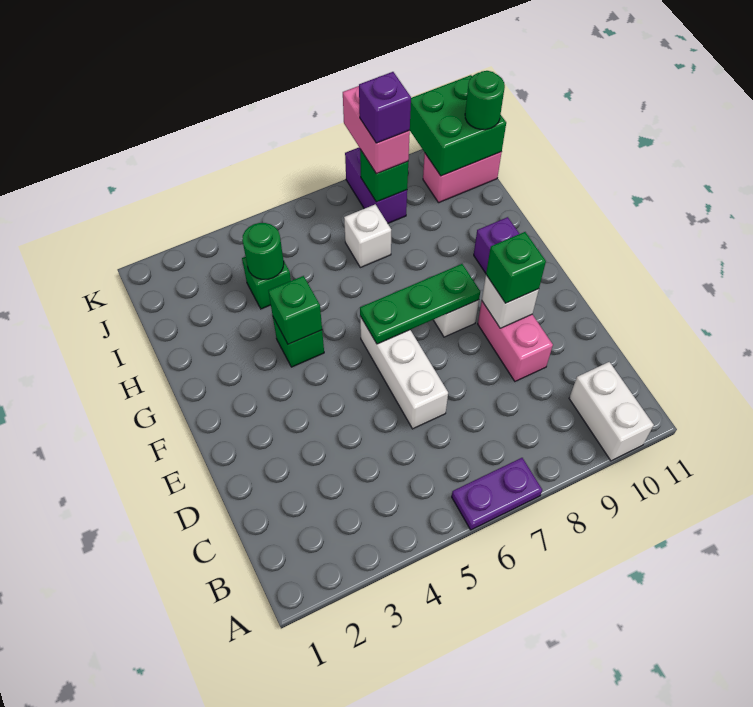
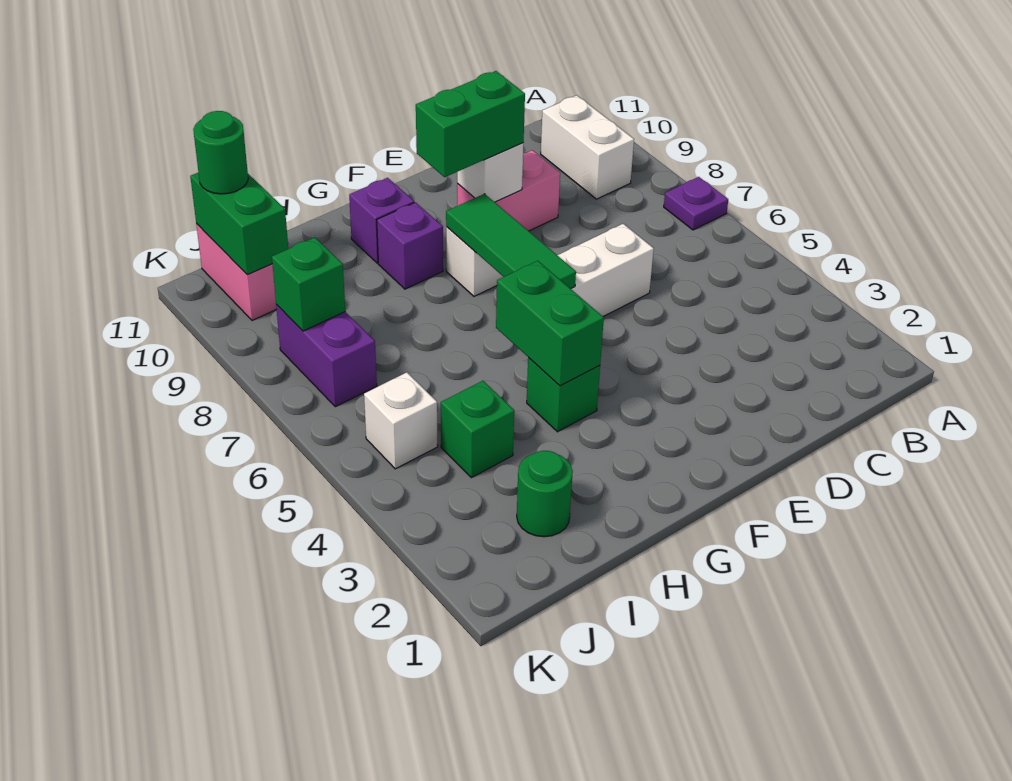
purple 1x2 plate [452,458,542,530] -> purple 1x1 plate [664,177,728,230]
white 1x2 brick [569,362,654,461] -> white 1x2 brick turned to [541,95,634,199]
green 1x1 brick [486,232,546,303] -> green 1x2 brick [416,71,525,177]
green 1x3 plate [360,264,480,344] -> green 1x3 tile [446,194,576,289]
green 1x1 brick [268,276,322,344] -> green 1x2 brick [496,261,604,386]
green 1x1 round brick [242,223,284,279] -> green 1x1 round brick moved to [517,451,573,537]
white 1x1 brick [344,204,391,267] -> white 1x1 brick moved to [364,372,438,469]
purple 1x2 brick [345,148,407,223] -> purple 1x2 brick turned to [276,305,377,407]
pink 1x2 brick [343,86,410,174] -> none
purple 1x1 brick [359,72,411,143] -> purple 1x1 brick moved to [377,202,443,289]
green 2x2 brick [410,75,506,176] -> green 1x2 brick [190,173,288,275]

